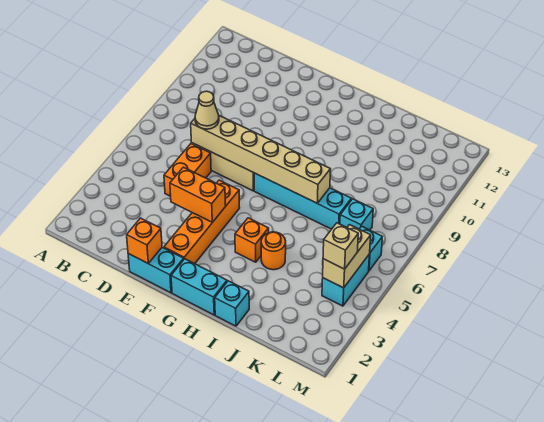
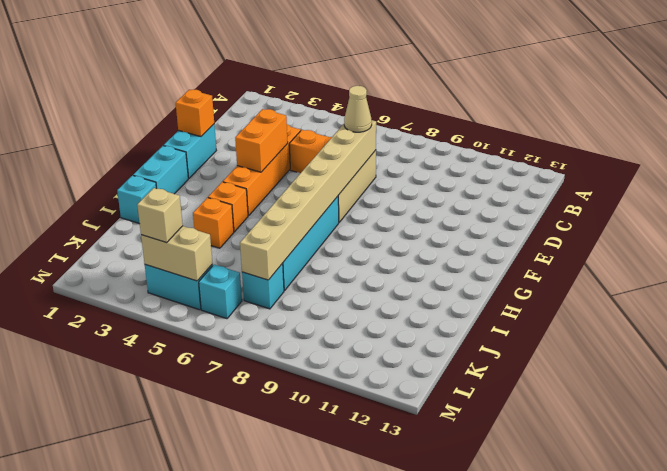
tan 1x6 brick [191,116,330,203] -> tan 1x8 brick [240,120,376,280]
orange 1x4 brick [164,180,240,264] -> orange 1x4 brick turned to [223,124,301,216]
orange 1x1 round brick [261,232,286,270] -> orange 1x1 brick [193,198,234,248]

